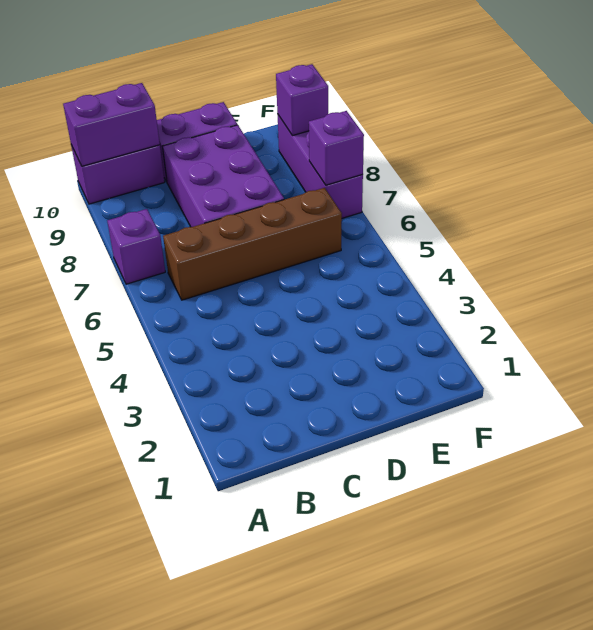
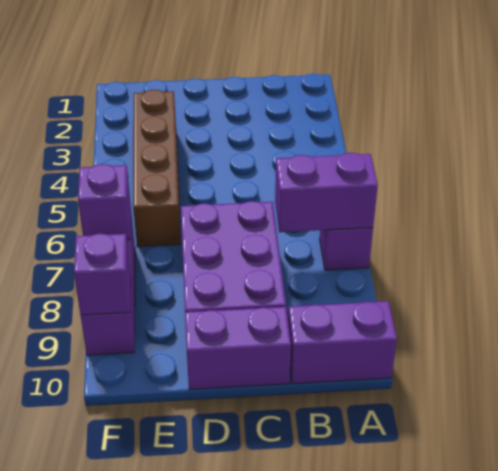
purple 1x2 brick [63,83,160,166] -> purple 1x2 brick moved to [275,153,378,232]
brown 1x4 brick [163,188,342,300] -> brown 1x4 brick turned to [133,90,181,247]

